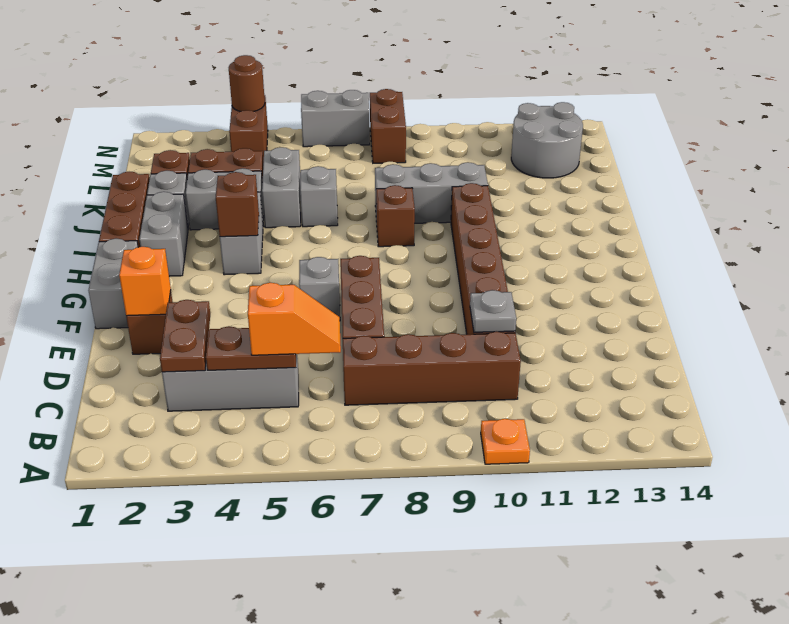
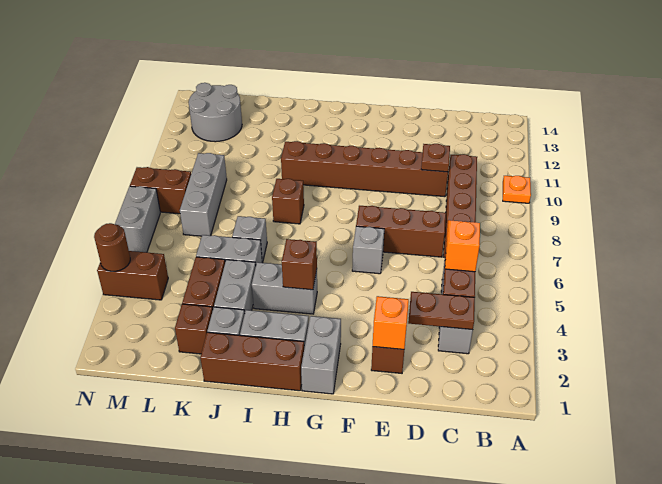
grey 1x1 plate [470,290,516,332] -> brown 1x1 plate [421,144,450,172]
grey 1x2 brick [88,239,138,329] -> grey 1x2 brick turned to [301,316,341,394]
grey 1x3 brick [375,162,488,223] -> grey 1x3 brick moved to [180,153,227,236]

